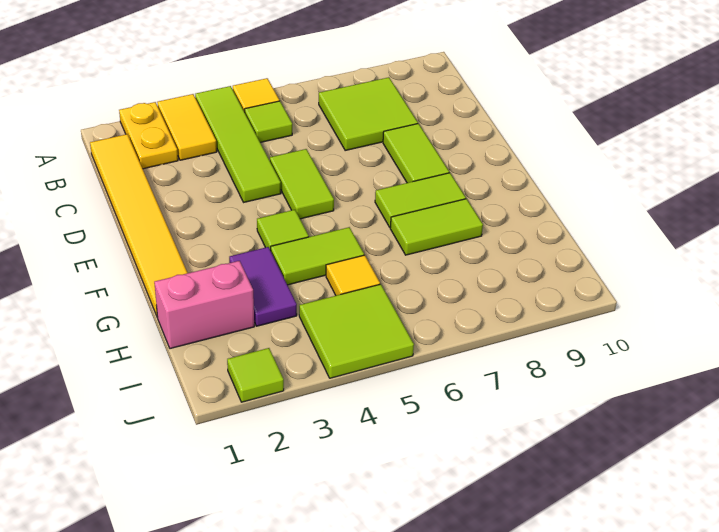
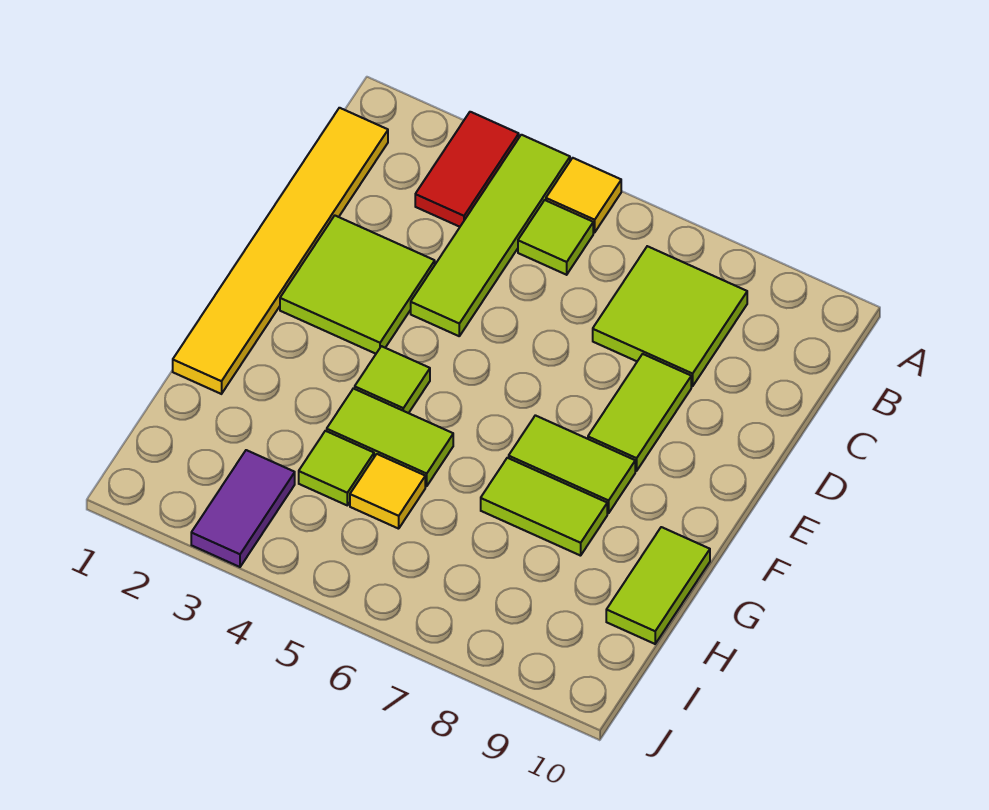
yellow 1x2 plate [119,102,178,169] -> none
yellow 1x2 tile [157,94,217,160] -> red 1x2 tile [415,112,519,227]
lime 1x2 tile [270,149,334,219] -> lime 1x2 tile moved to [606,527,710,644]
purple 1x2 tile [229,247,297,326] -> purple 1x2 tile moved to [191,450,295,567]
pink 1x2 brick [154,261,254,349] -> none
lime 2x2 tile [299,284,414,378] -> lime 2x2 tile moved to [280,216,435,354]
lime 1x1 tile [227,348,284,402] -> lime 1x1 tile moved to [299,431,374,505]

